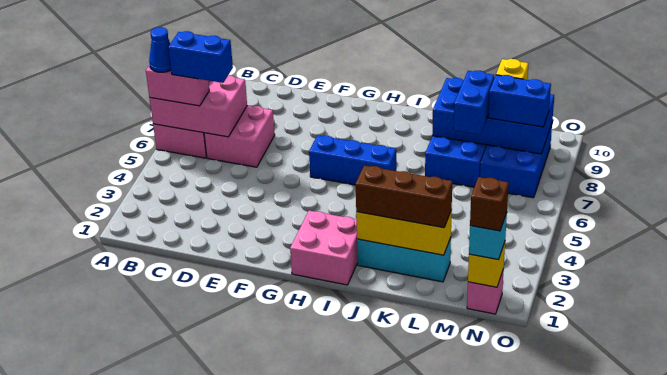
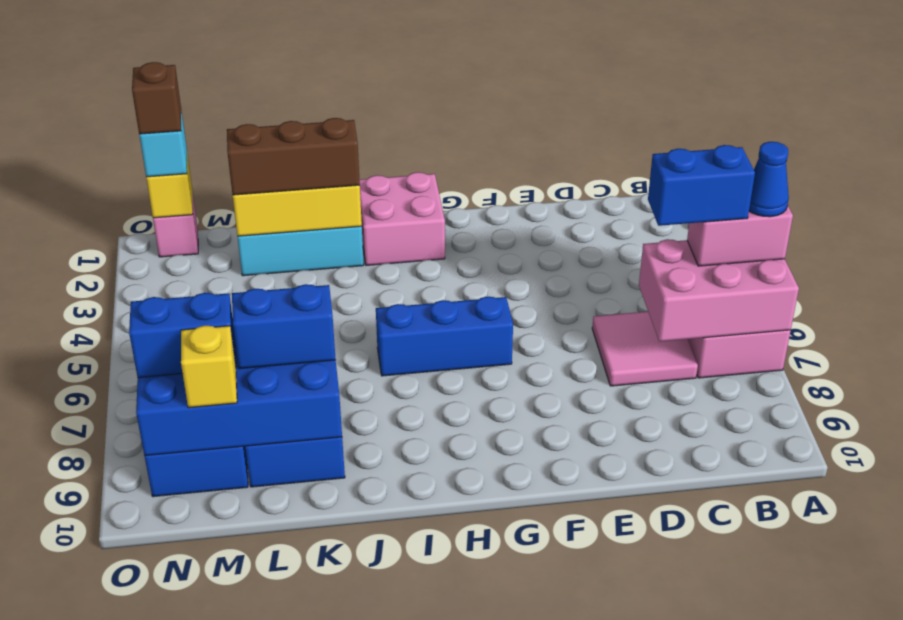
pink 2x2 brick [204,106,275,167] -> pink 2x2 tile [592,312,698,386]
blue 1x2 brick [454,71,494,135] -> blue 1x2 brick turned to [232,284,336,369]

